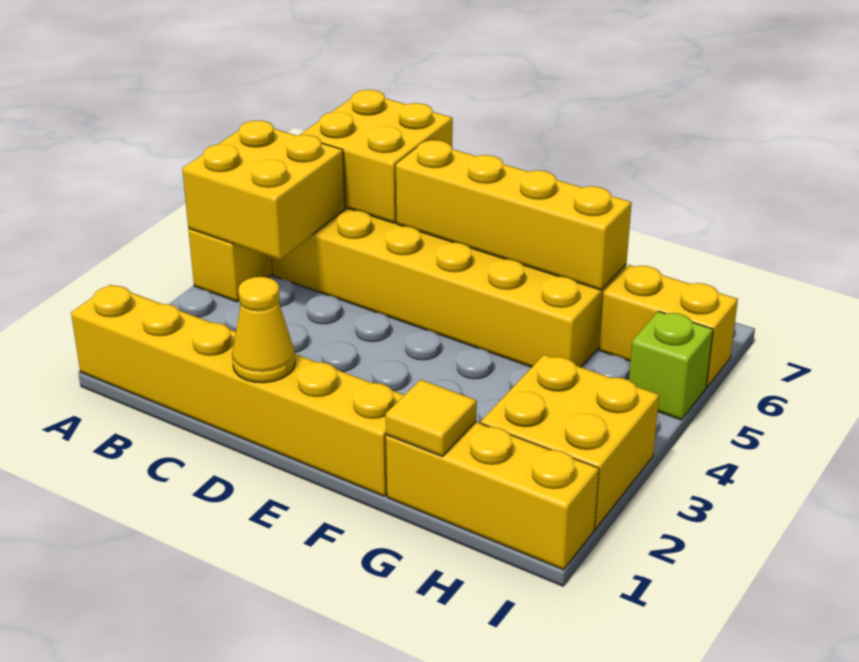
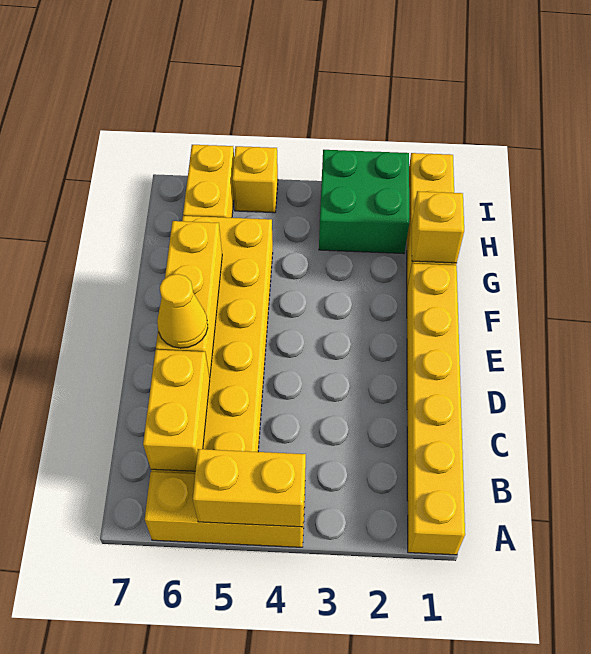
yellow 2x2 brick [182,121,345,260] -> yellow 1x2 brick [193,449,306,527]
yellow 2x2 brick [300,90,453,223] -> yellow 1x2 brick [143,350,210,471]
yellow 1x1 cone [232,277,295,383] -> yellow 1x1 cone moved to [157,274,208,348]
yellow 1x4 brick [396,140,632,290] -> yellow 1x3 brick [156,221,222,378]
yellow 1x1 tile [386,380,477,456] -> yellow 1x1 brick [412,191,464,263]
yellow 2x2 brick [481,355,659,529] -> green 2x2 brick [319,150,409,254]
lime 1x1 brick [629,311,713,420] -> yellow 1x1 brick [232,146,278,213]

